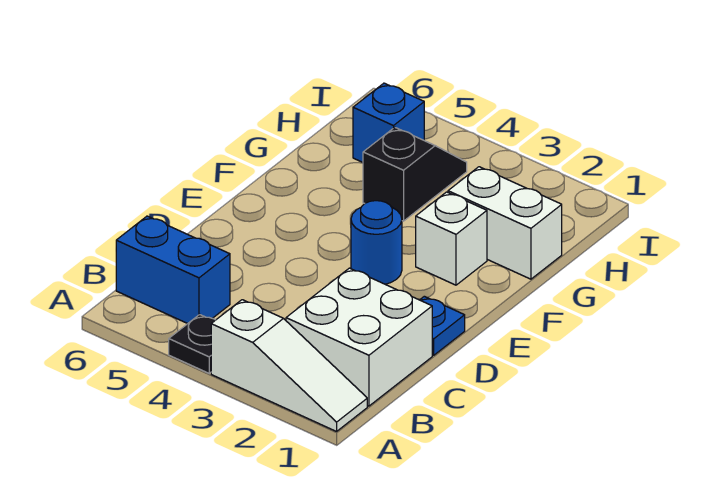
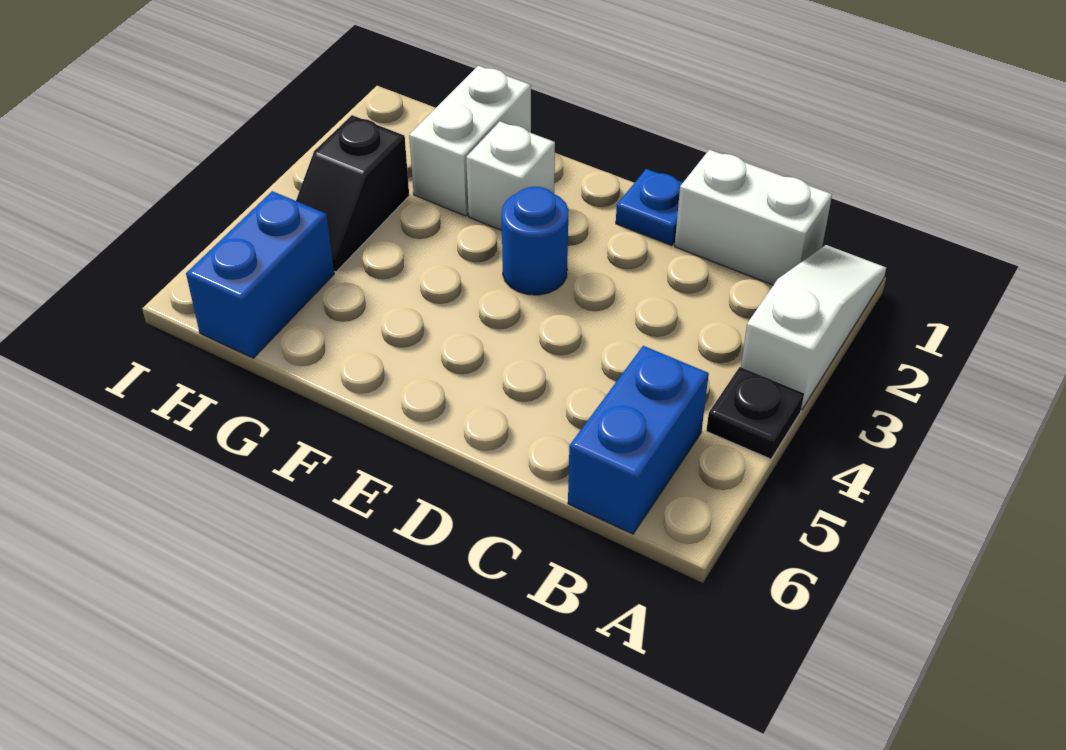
white 2x2 brick [286,268,432,406] -> white 1x2 brick [675,150,832,285]
black 1x2 slope [363,127,467,221] -> black 1x2 slope turned to [296,115,409,272]
blue 1x1 brick [353,83,424,162] -> blue 1x2 brick [186,191,334,358]

